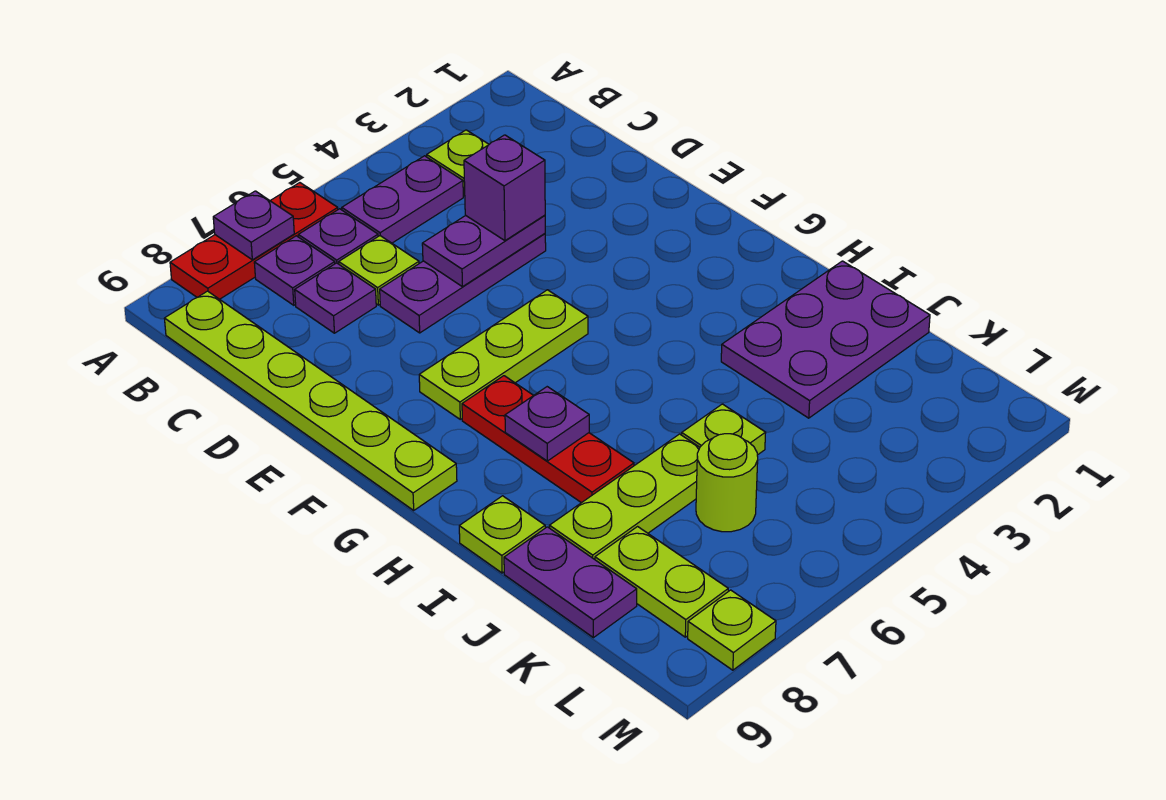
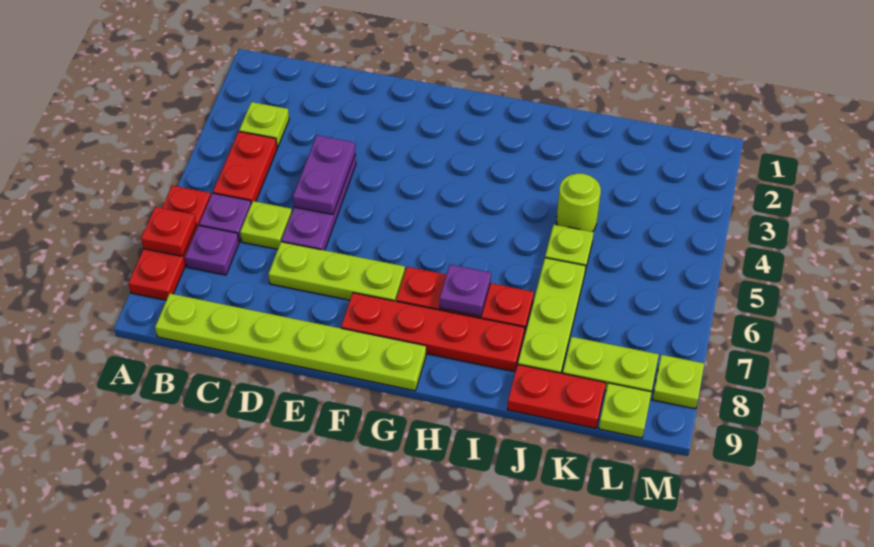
purple 1x1 plate [213,191,294,260] -> red 1x1 plate [141,207,196,256]
purple 1x2 plate [342,156,463,243] -> red 1x2 plate [213,132,277,204]
purple 1x1 plate [295,263,376,333] -> none
purple 1x1 brick [464,135,545,241] -> none
lime 1x3 plate [419,290,588,419] -> lime 1x3 plate turned to [268,242,405,301]
none -> red 1x4 plate [341,293,525,372]
purple 2x3 plate [721,261,930,418] -> none
lime 1x1 plate [459,496,545,573] -> lime 1x1 plate moved to [599,383,651,438]
purple 1x2 plate [504,527,637,638] -> red 1x2 plate [507,364,606,428]
lime 1x1 round brick [696,434,758,532] -> lime 1x1 round brick moved to [556,173,601,232]

